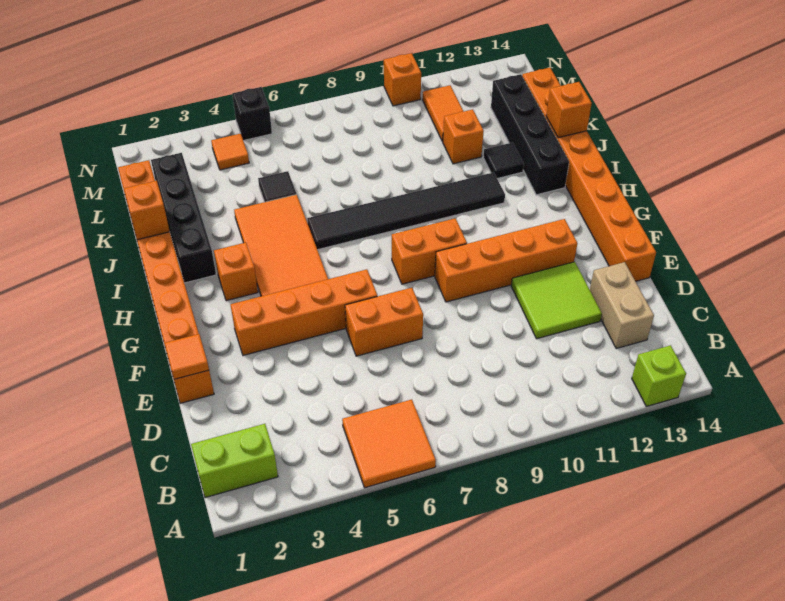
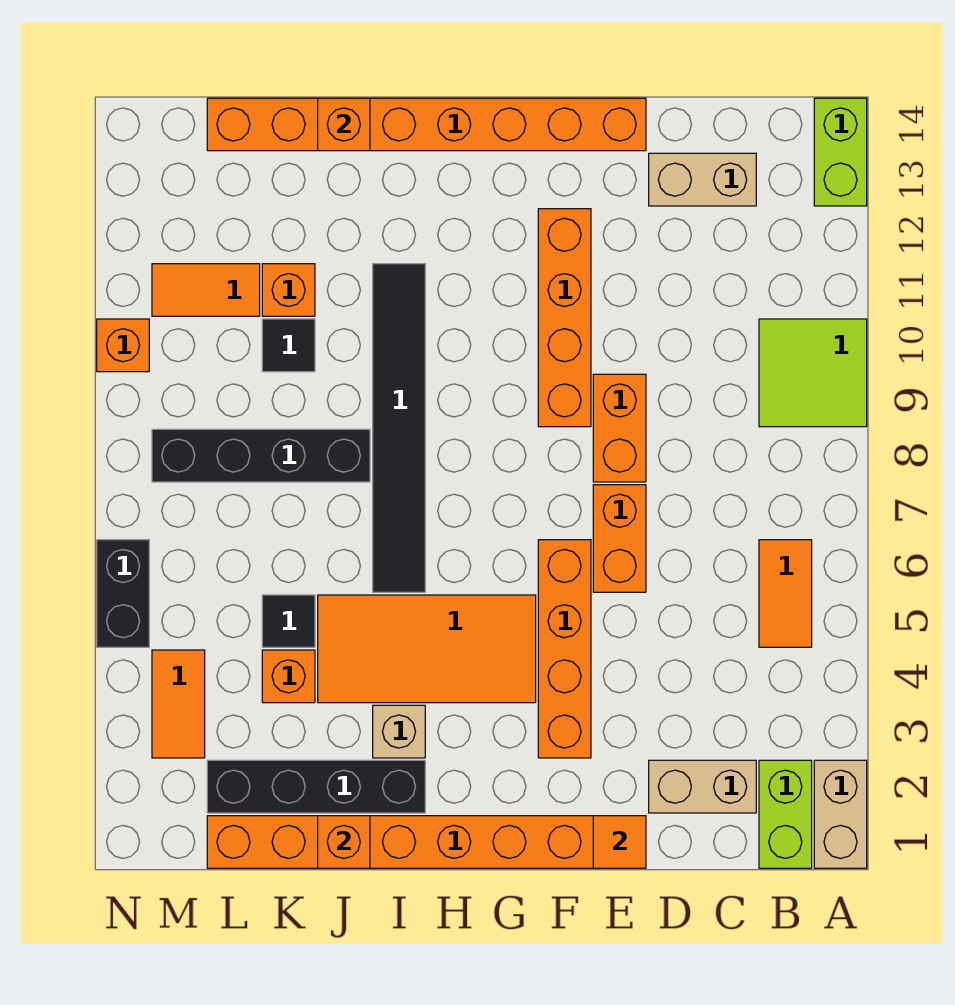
none -> tan 1x2 brick [814,760,867,868]
orange 2x2 tile [342,400,436,488] -> orange 1x2 tile [759,540,812,647]
lime 1x1 brick [632,345,686,406] -> lime 1x2 brick [814,98,867,206]
none -> tan 1x2 brick [649,760,756,813]
lime 2x2 tile [511,262,602,339] -> lime 2x2 tile moved to [759,319,867,427]
orange 1x2 brick [392,218,467,284] -> orange 1x2 brick moved to [593,374,646,482]
orange 1x1 brick [214,243,258,301] -> orange 1x1 brick moved to [262,650,315,703]
none -> tan 1x1 brick [373,705,425,758]
black 1x4 brick [491,74,569,195] -> black 1x4 brick moved to [152,429,370,482]
black 1x1 tile [483,142,524,178] -> black 1x1 tile moved to [262,319,315,372]
orange 1x1 tile [211,134,249,170] -> orange 1x2 tile [152,650,205,758]
black 1x1 brick [232,87,272,141] -> black 1x2 brick [97,540,149,647]

